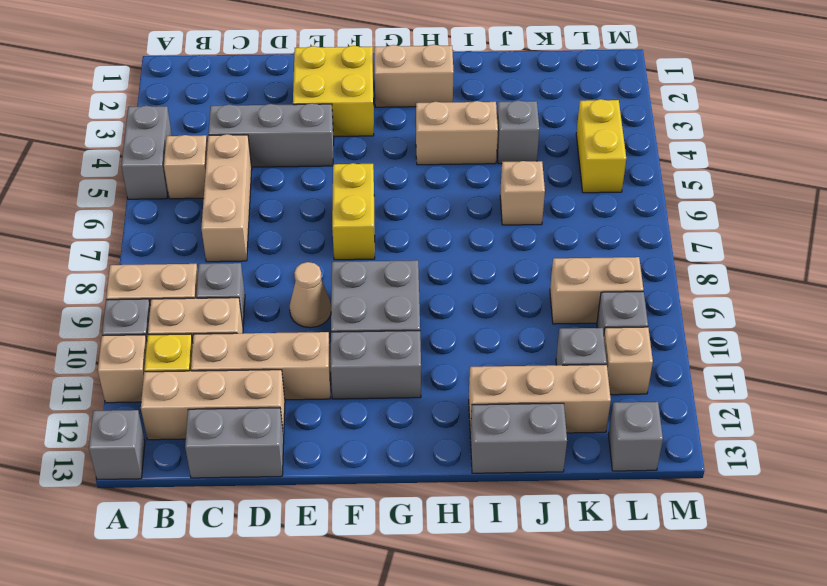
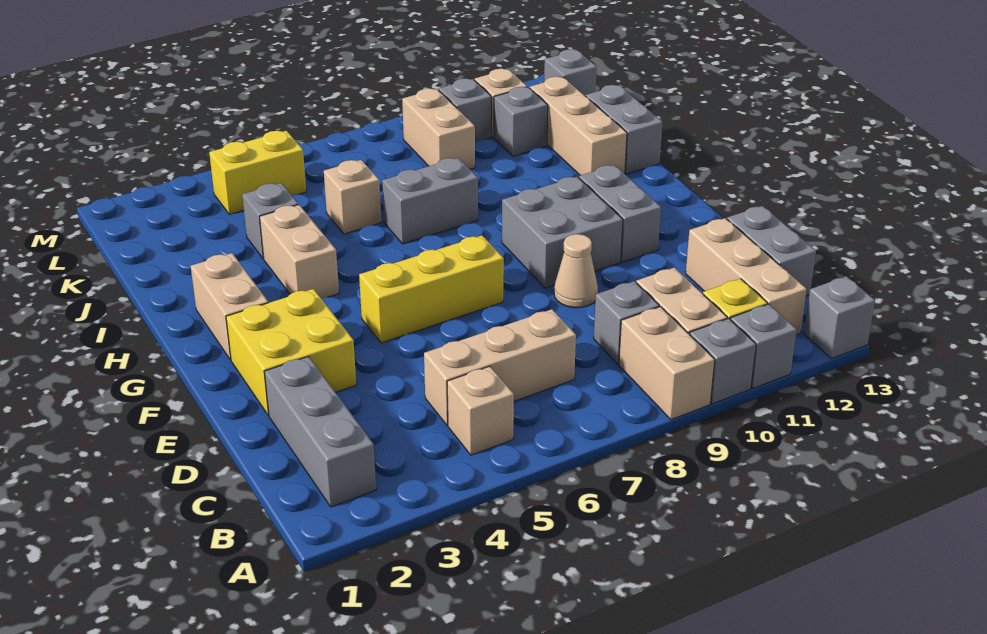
grey 1x2 brick [121,106,172,199] -> grey 1x2 brick moved to [382,158,478,244]
tan 1x1 brick [98,335,147,403] -> grey 1x1 brick [731,304,797,388]
grey 1x3 brick [208,103,334,167] -> grey 1x3 brick moved to [264,357,376,507]
tan 1x3 brick [191,332,331,400] -> none
yellow 1x2 brick [332,163,375,260] -> yellow 1x3 brick [359,235,504,343]

